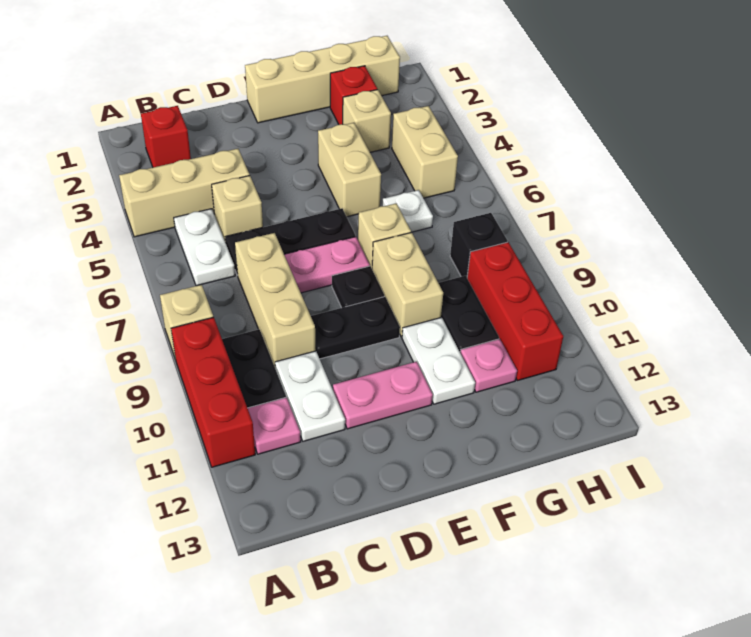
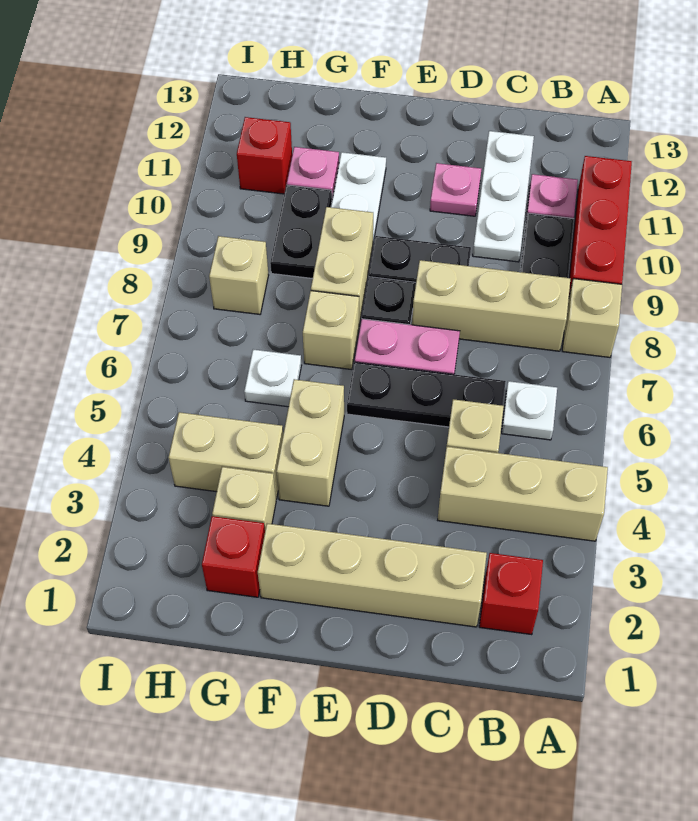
white 1x2 plate [174,209,235,286] -> white 1x1 plate [502,381,557,440]
tan 1x3 brick [235,233,316,366] -> tan 1x3 brick turned to [412,260,570,351]
white 1x2 plate [275,351,345,441] -> white 1x3 plate [473,131,534,262]
pink 1x2 plate [333,362,433,429] -> pink 1x1 plate [430,163,481,216]
tan 1x4 brick [245,36,400,123] -> tan 1x4 brick moved to [258,524,487,627]
tan 1x2 brick [392,106,458,198] -> tan 1x2 brick turned to [169,412,283,499]
black 1x1 brick [450,213,507,277] -> tan 1x1 brick [209,236,269,314]
red 1x3 brick [467,242,563,381] -> red 1x1 brick [237,117,292,194]

